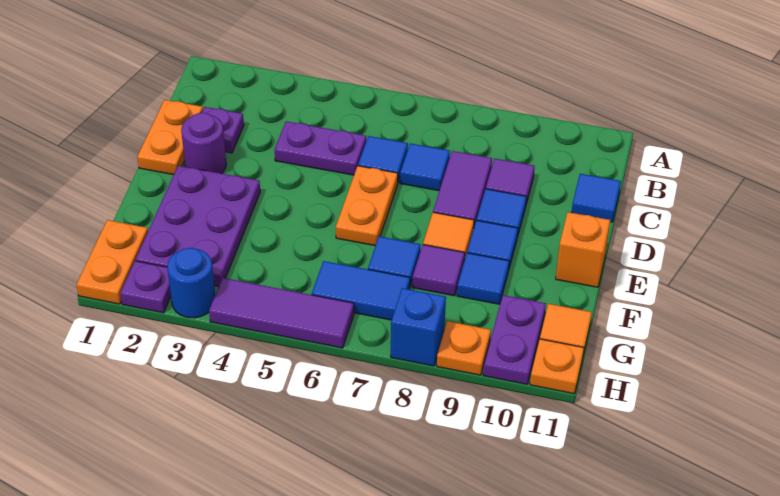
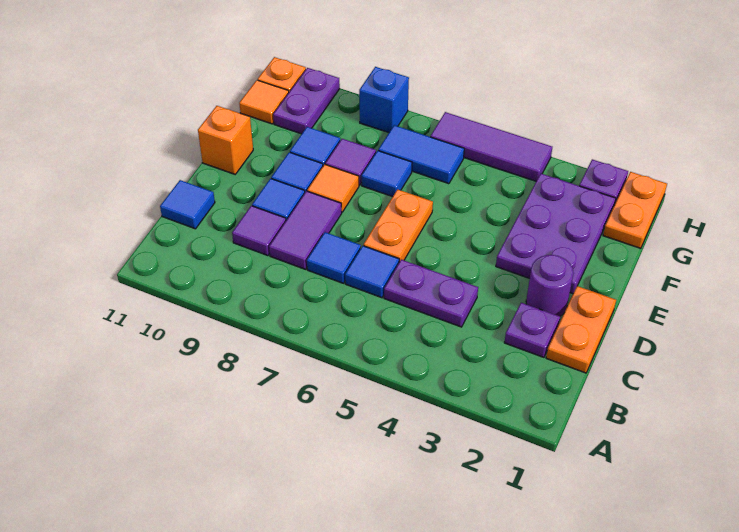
blue 1x1 round brick [167,248,215,318] -> none
orange 1x1 plate [437,321,491,375] -> none

